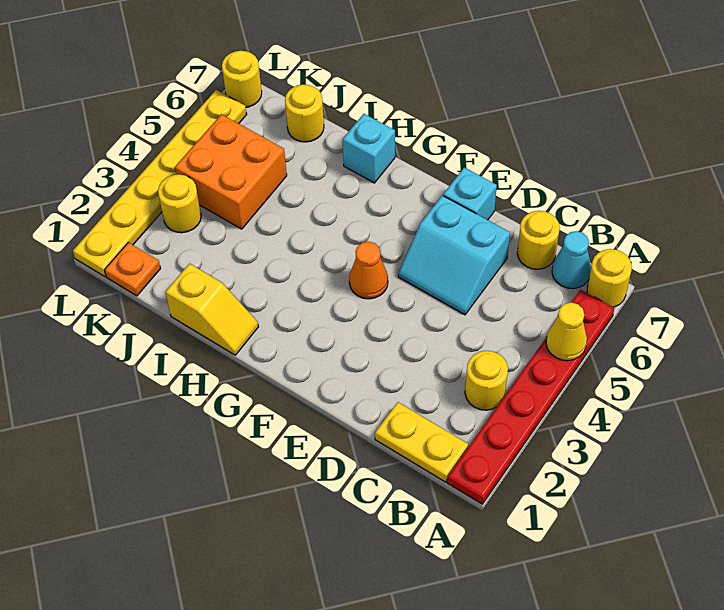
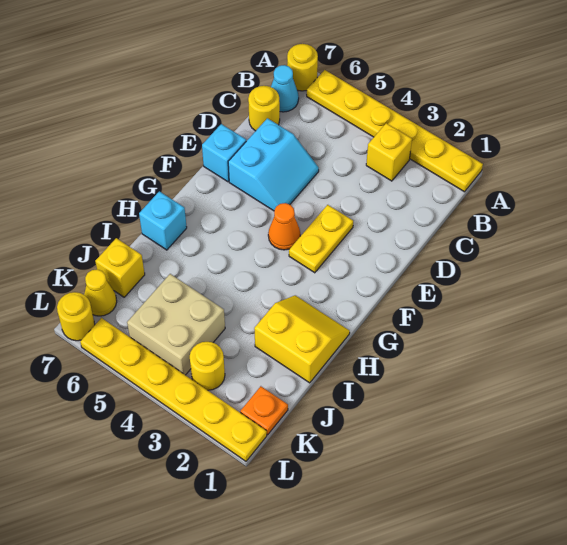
red 1x6 plate [447,290,614,504] -> yellow 1x6 plate [307,70,483,192]
yellow 1x1 cone [546,302,587,361] -> yellow 1x1 cone moved to [84,269,117,316]
yellow 1x2 plate [375,402,468,482] -> yellow 1x2 plate moved to [289,205,353,273]
yellow 1x1 round brick [465,351,508,410] -> yellow 1x1 brick [366,123,412,181]
yellow 1x2 slope [165,264,259,355] -> yellow 2x2 slope [254,295,350,383]
orange 2x2 brick [175,114,287,229] -> tan 2x2 brick [127,274,225,375]
yellow 1x1 round brick [285,85,324,142] -> yellow 1x1 brick [95,238,145,297]

